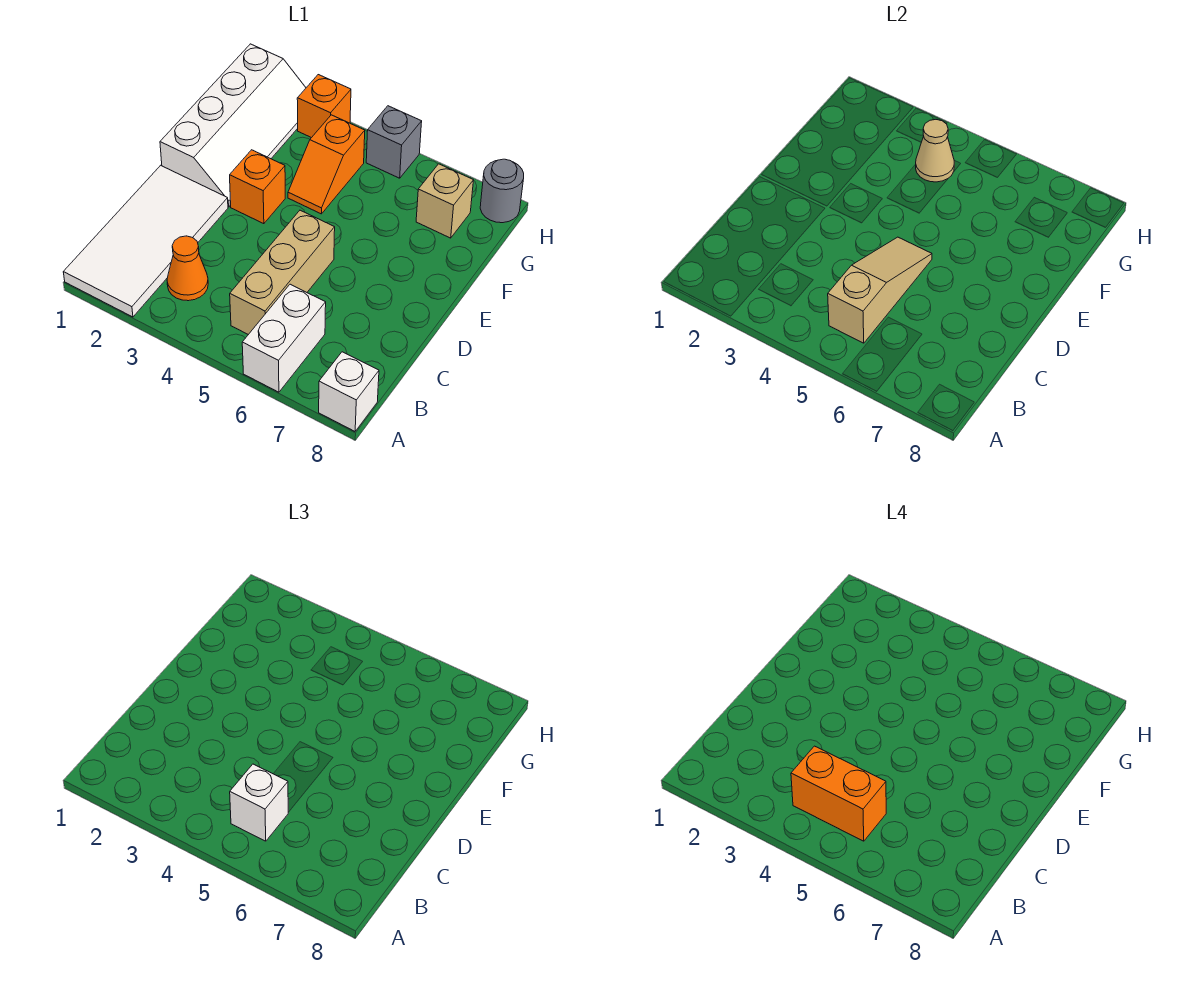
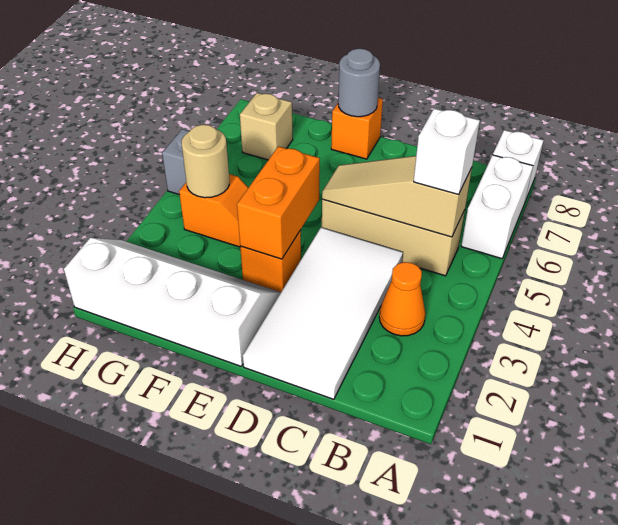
white 2x4 tile [63,165,228,317] -> white 2x4 tile turned to [243,227,403,399]
white 1x2 brick [242,284,326,392] -> white 1x2 brick turned to [461,155,533,259]
orange 1x2 brick [791,746,886,841] -> orange 1x2 brick moved to [237,146,320,259]
tan 1x1 cone [916,120,954,182] -> tan 1x1 round brick [182,125,229,198]
orange 1x1 brick [297,75,351,138] -> orange 1x1 brick moved to [331,98,383,159]
grey 1x1 round brick [480,159,524,223] -> grey 1x1 round brick moved to [338,49,380,117]

